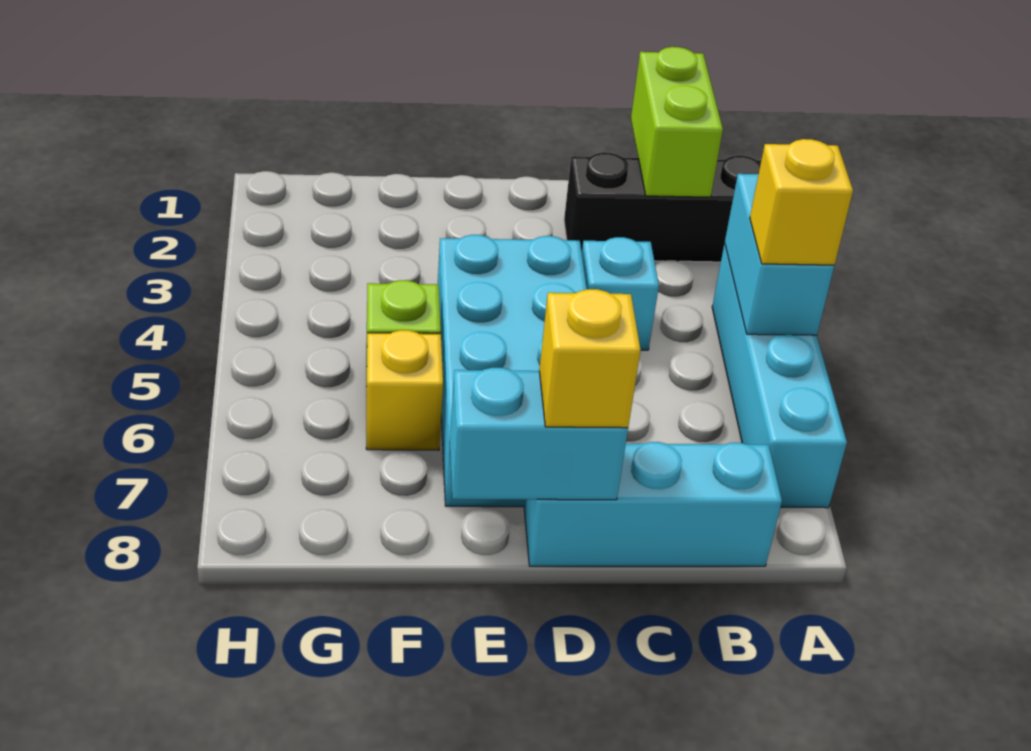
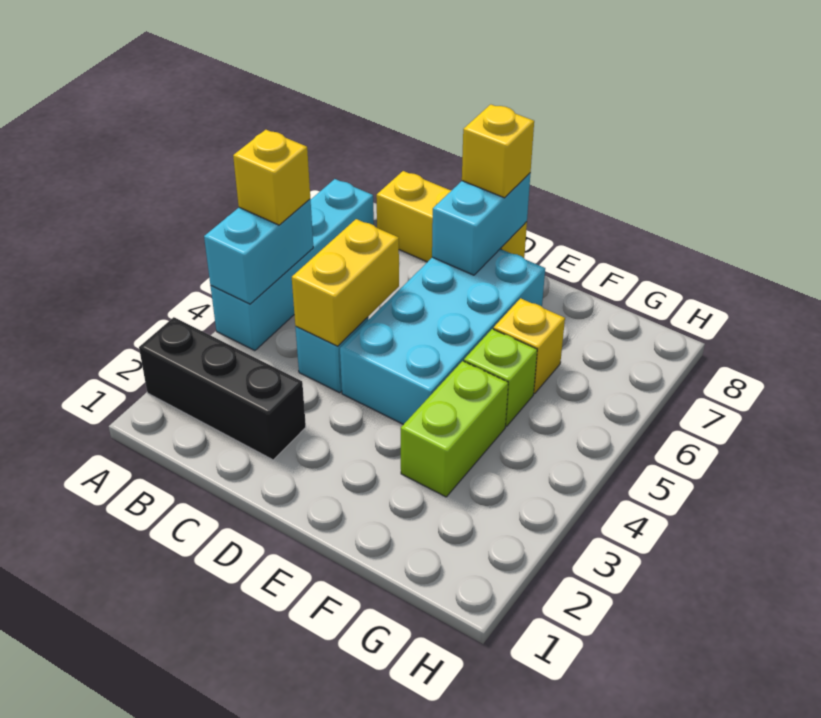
lime 1x2 brick [631,47,723,197] -> lime 1x2 brick moved to [401,361,508,497]
cyan 1x3 brick [524,442,782,566] -> yellow 1x3 brick [376,171,527,262]
none -> yellow 1x2 brick [292,219,399,346]
cyan 1x2 brick [450,368,628,500] -> cyan 1x2 brick turned to [432,173,530,275]

